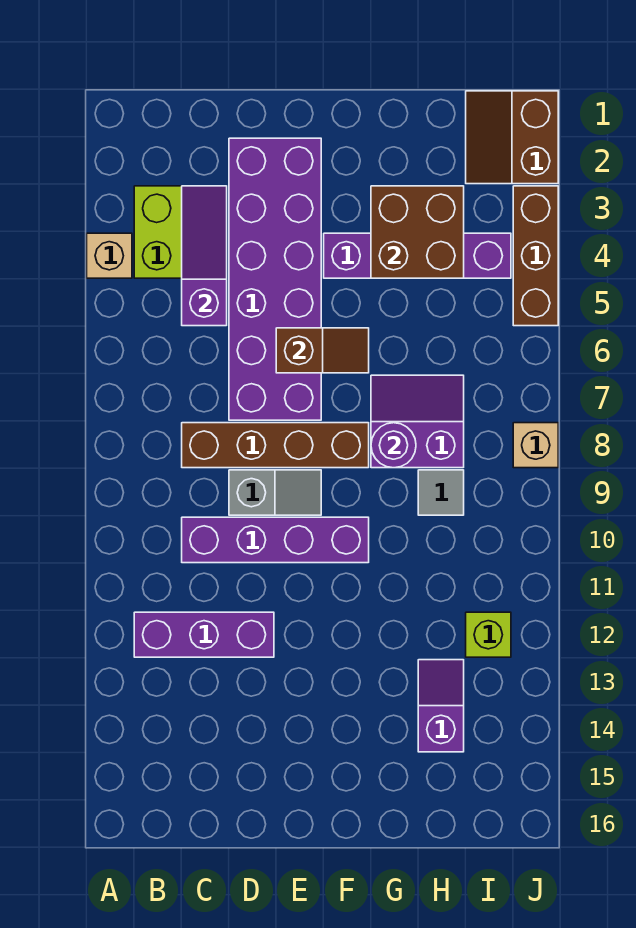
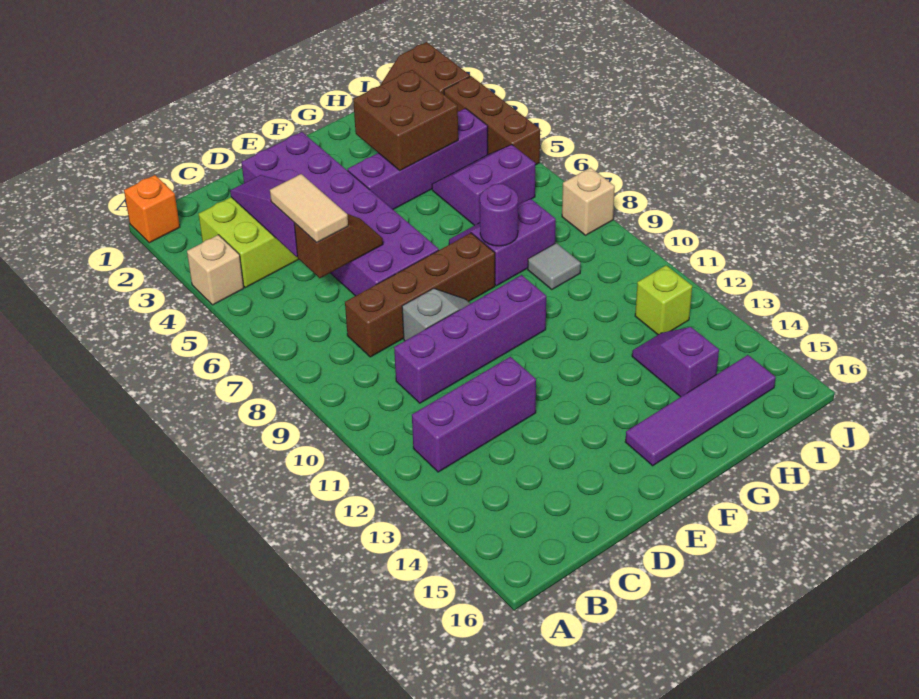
none -> orange 1x1 brick [124,175,180,243]
none -> tan 1x2 tile [270,174,348,243]
brown 1x2 slope [276,328,369,373] -> brown 1x2 slope moved to [294,214,383,278]
none -> purple 1x4 tile [625,355,776,466]
none -> purple 2x2 slope [432,145,536,226]

